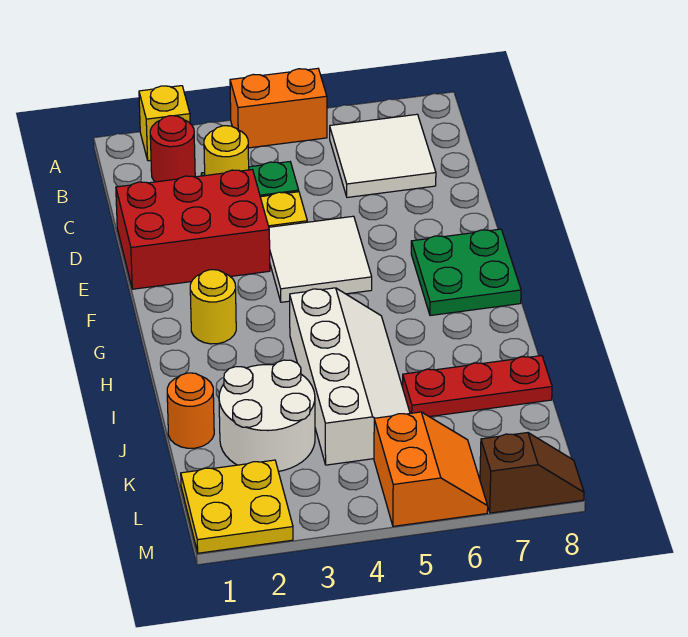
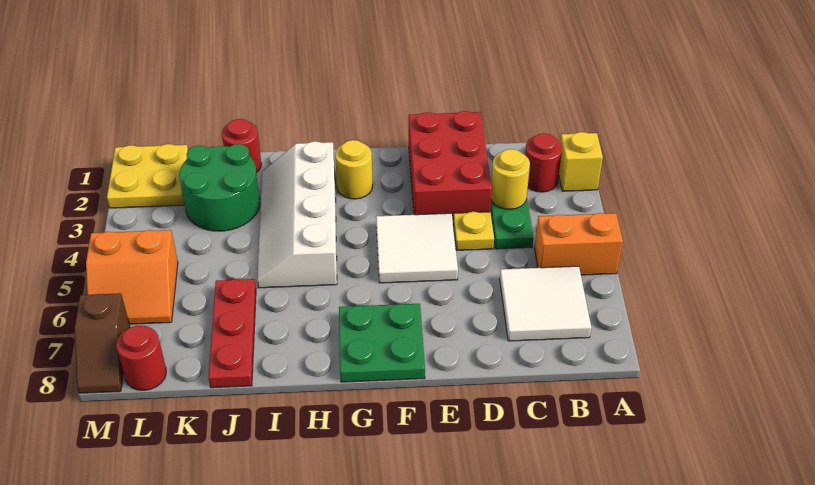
orange 1x2 brick [230,68,327,148] -> orange 1x2 brick turned to [535,213,623,275]
white 2x4 slope [290,288,410,465] -> white 2x4 slope turned to [257,141,337,288]
orange 1x1 round brick [167,373,214,448] -> red 1x1 round brick [222,119,262,173]
white 2x2 round brick [219,360,315,471] -> green 2x2 round brick [179,144,260,231]
none -> red 1x1 round brick [116,326,166,390]

